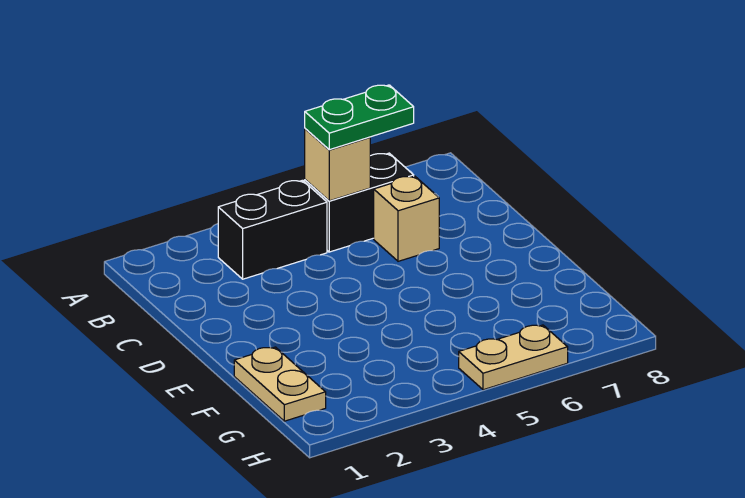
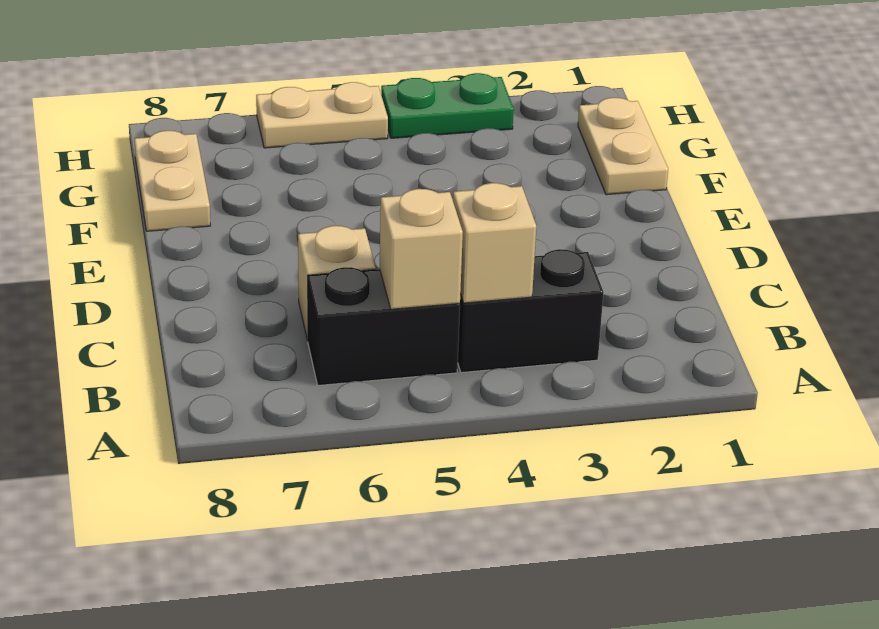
none -> tan 1x1 brick [453,183,536,303]
green 1x2 plate [305,85,414,150] -> green 1x2 plate moved to [381,73,514,138]
none -> tan 1x2 plate [134,131,210,231]

